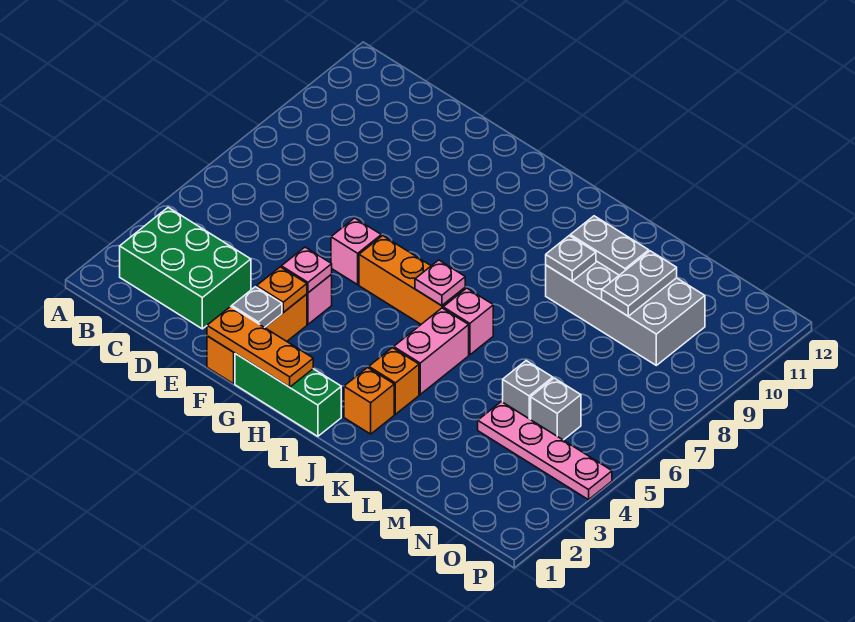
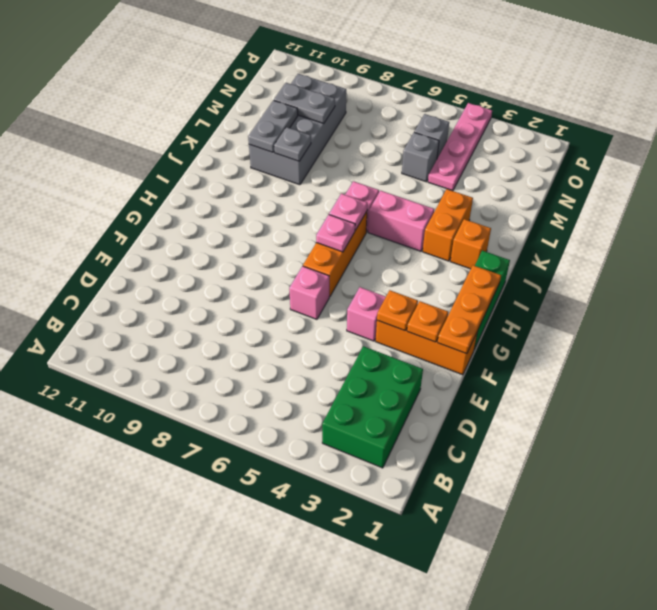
grey 1x1 plate [232,287,282,328] -> orange 1x1 plate [407,301,448,342]
pink 1x1 plate [281,247,332,293] -> pink 1x1 plate moved to [316,215,355,252]
orange 1x1 brick [369,348,419,414] -> orange 1x2 brick [423,189,473,261]

